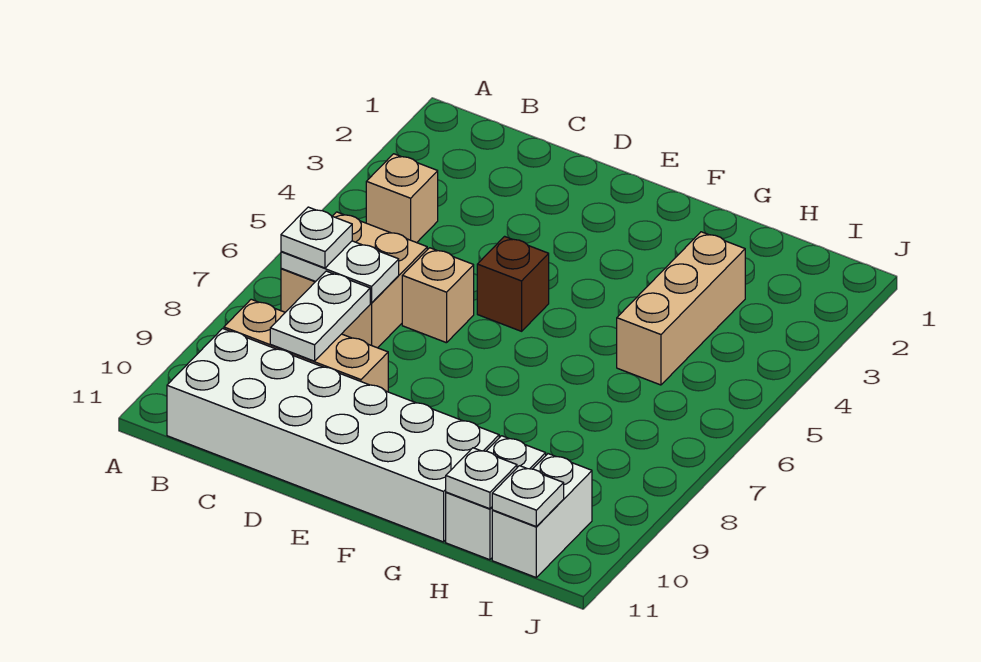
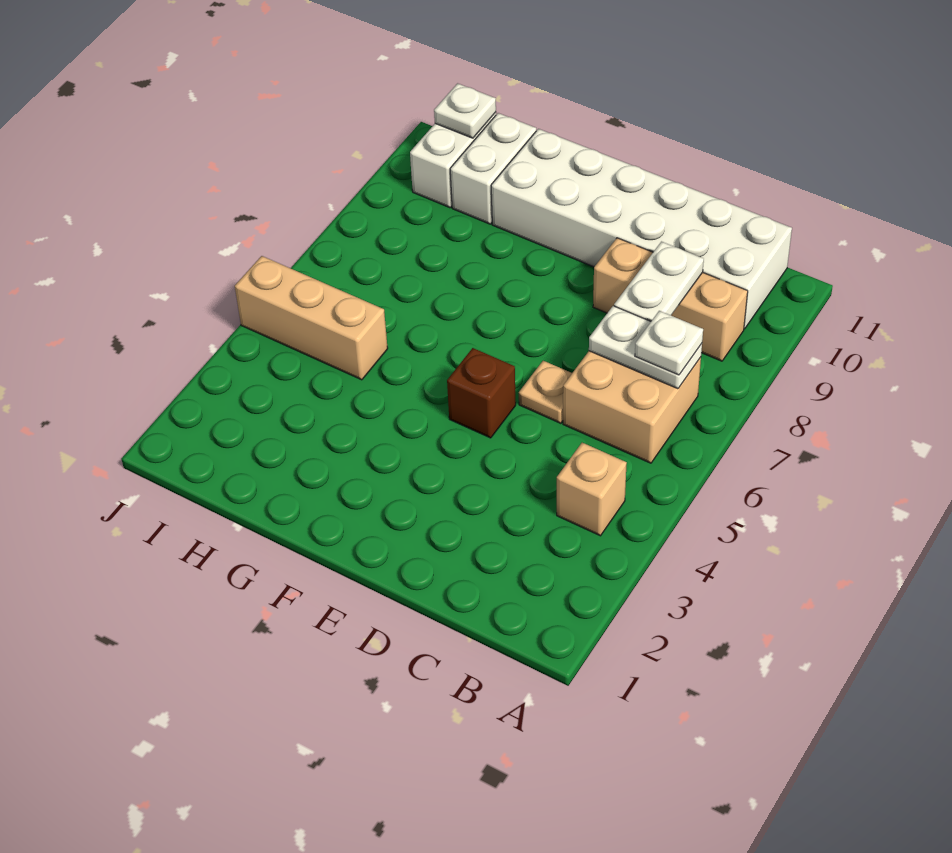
tan 1x1 brick [402,248,474,343] -> tan 1x1 plate [519,361,572,423]
tan 1x3 brick [617,232,745,385] -> tan 1x3 brick turned to [235,256,388,380]
white 1x1 plate [446,448,517,509] -> none

